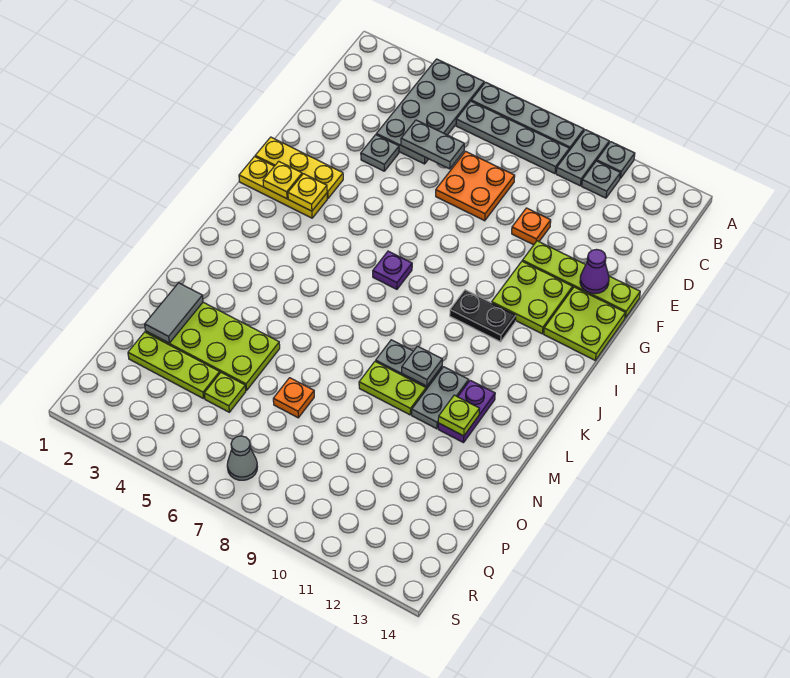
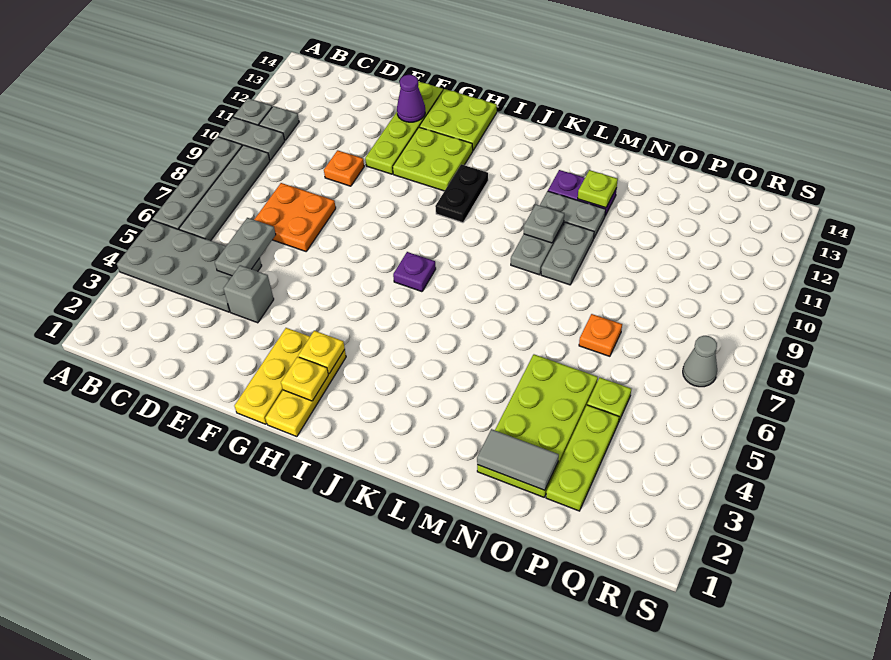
grey 1x1 plate [361,135,399,171] -> grey 1x1 brick [223,265,274,323]
lime 1x2 plate [359,361,426,415] -> grey 1x2 plate [541,222,594,285]

